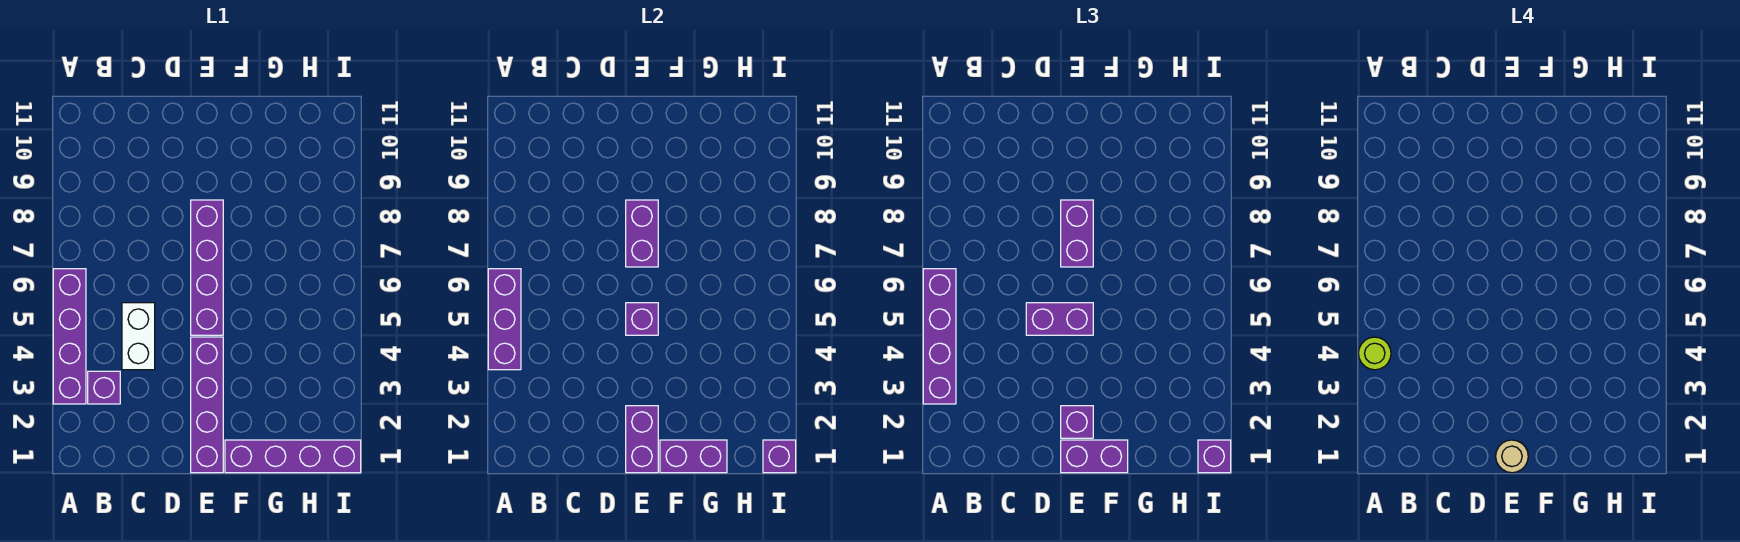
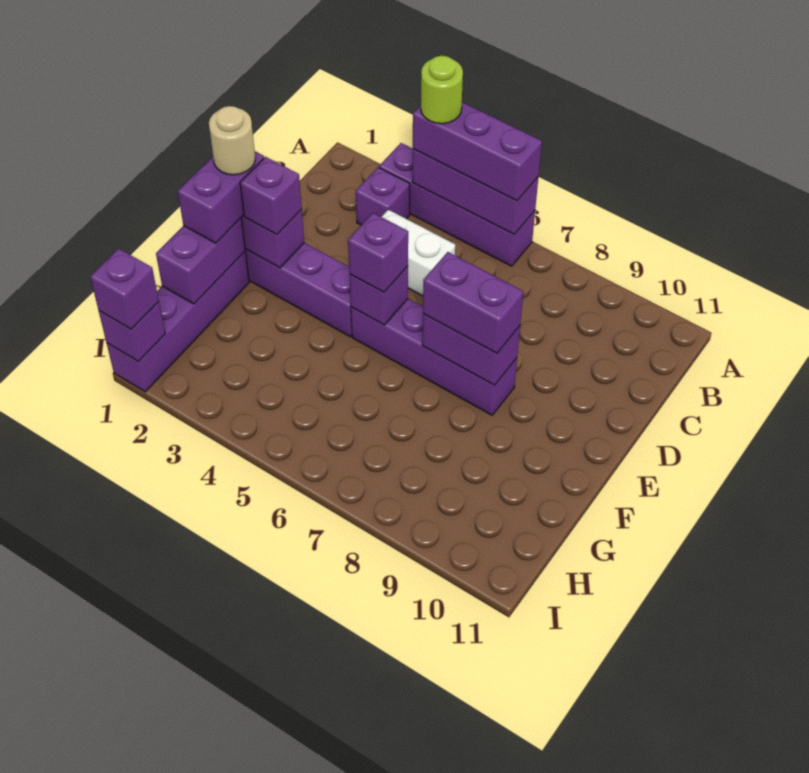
purple 1x4 brick [923,269,956,404] -> purple 1x3 brick [413,102,542,201]
purple 1x2 brick [1026,303,1093,335] -> purple 1x1 brick [348,213,408,292]

